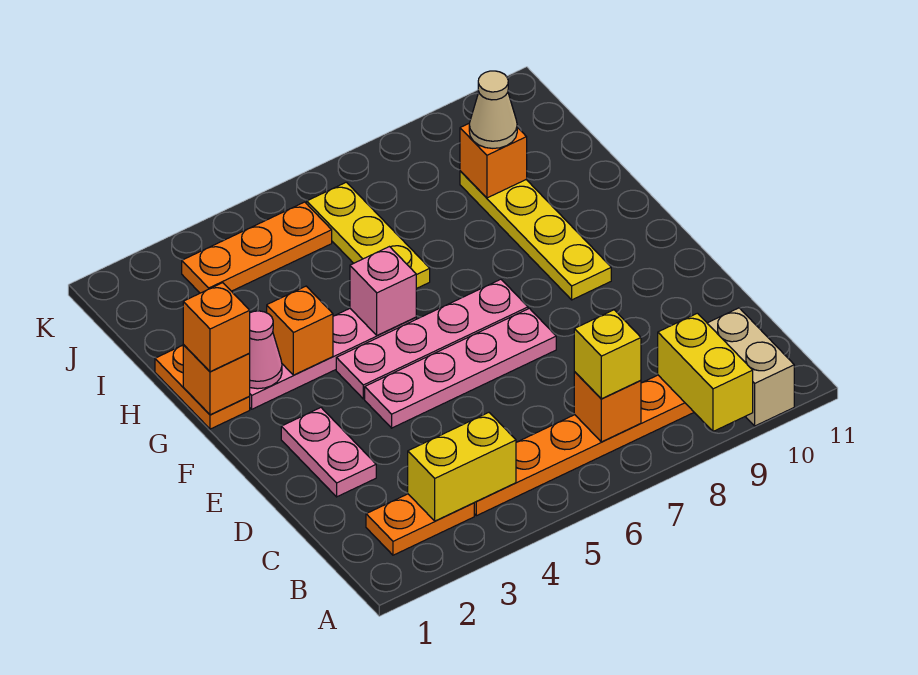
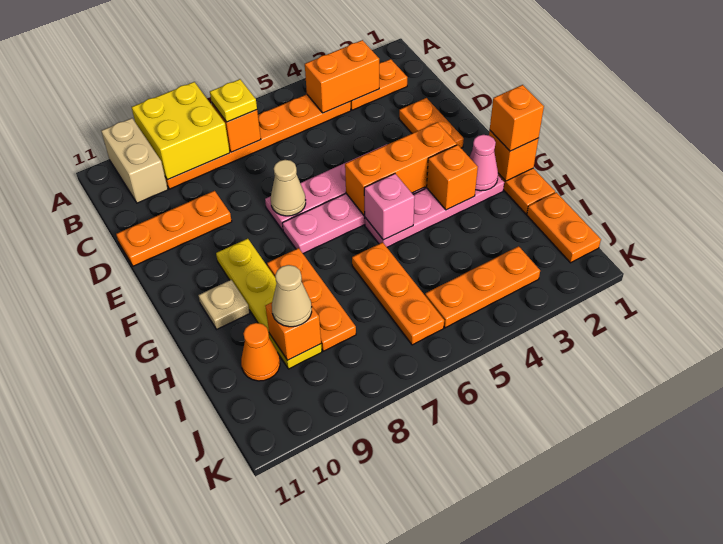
yellow 1x2 brick [658,313,753,431] -> yellow 2x2 brick [132,82,230,180]
yellow 1x2 brick [408,413,516,521] -> orange 1x2 brick [305,40,379,113]
yellow 1x1 brick [574,310,641,399] -> yellow 1x1 plate [210,79,257,122]
pink 1x2 plate [281,408,376,497] -> orange 1x2 plate [399,98,464,148]
none -> orange 1x3 plate [116,191,232,266]
none -> tan 1x1 cone [271,160,306,216]
none -> orange 1x3 brick [345,122,457,215]
none -> orange 1x3 plate [267,248,356,351]
none -> tan 1x1 plate [198,280,250,329]
yellow 1x3 plate [307,182,430,289] -> orange 1x3 plate [352,242,444,345]
none -> orange 1x2 plate [527,192,601,263]
none -> orange 1x1 cone [241,323,280,381]

